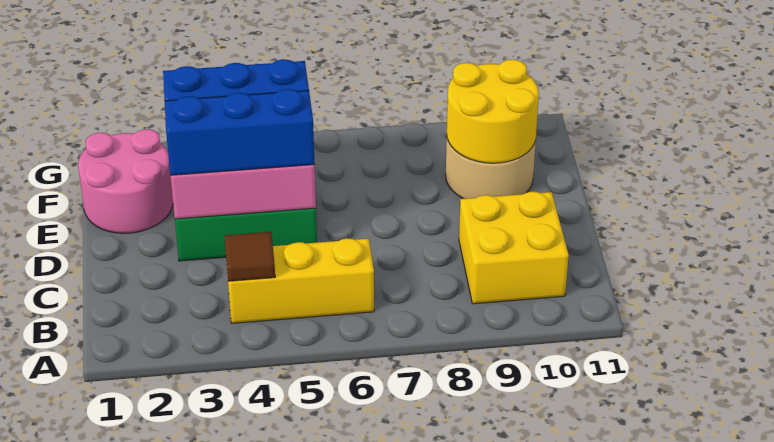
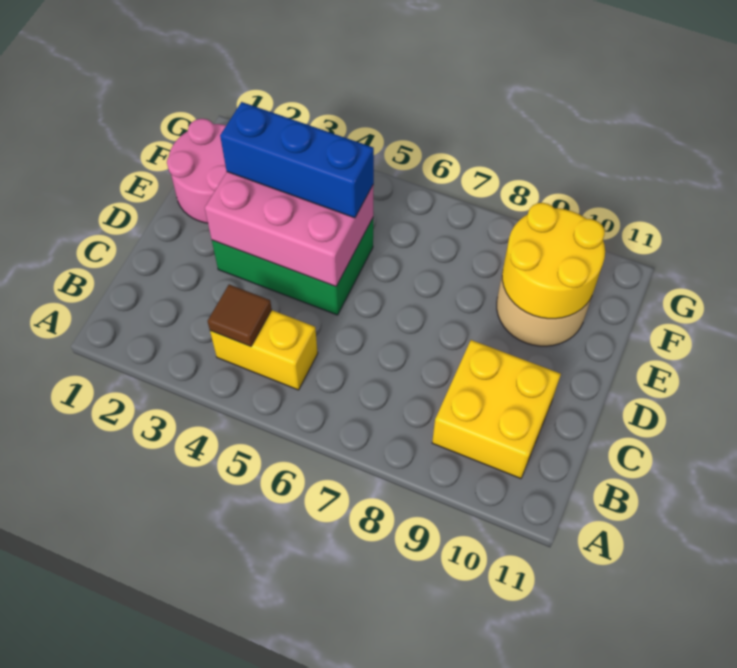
yellow 1x3 brick [226,238,374,323] -> yellow 1x2 brick [210,310,318,390]
blue 1x3 brick [165,89,315,175] -> none

